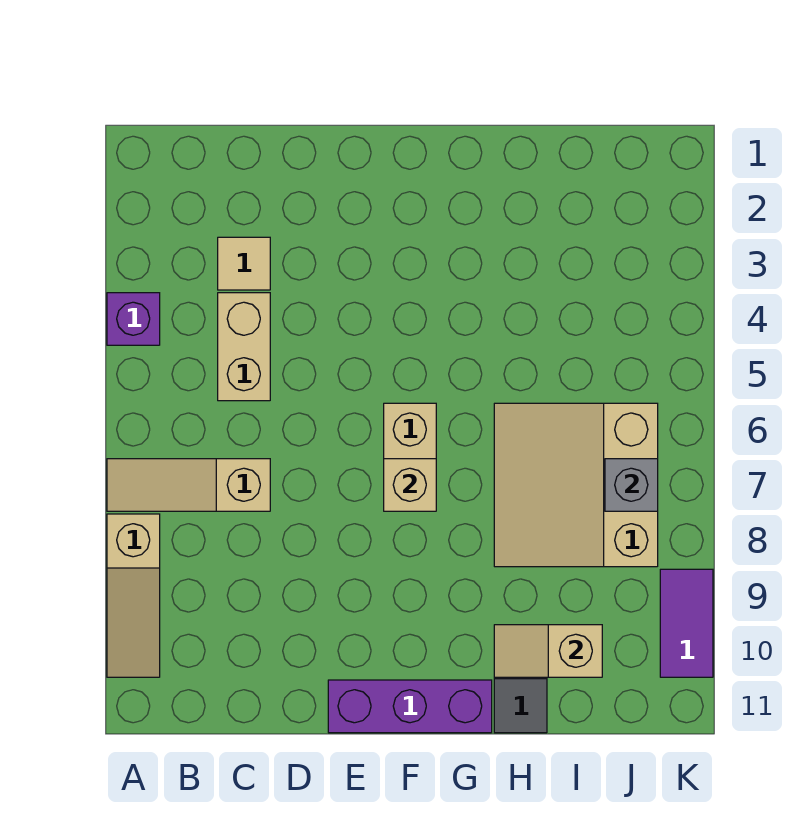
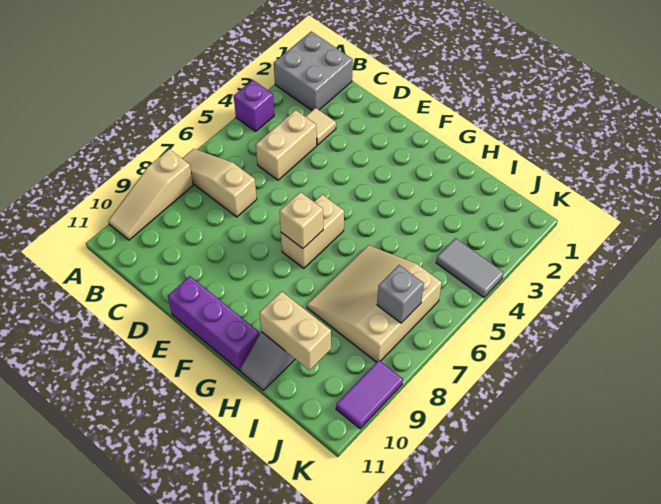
none -> grey 2x2 brick [274,31,353,110]
tan 1x2 slope [494,625,602,677] -> tan 1x2 brick [259,291,331,370]
none -> grey 1x2 tile [436,238,504,298]

